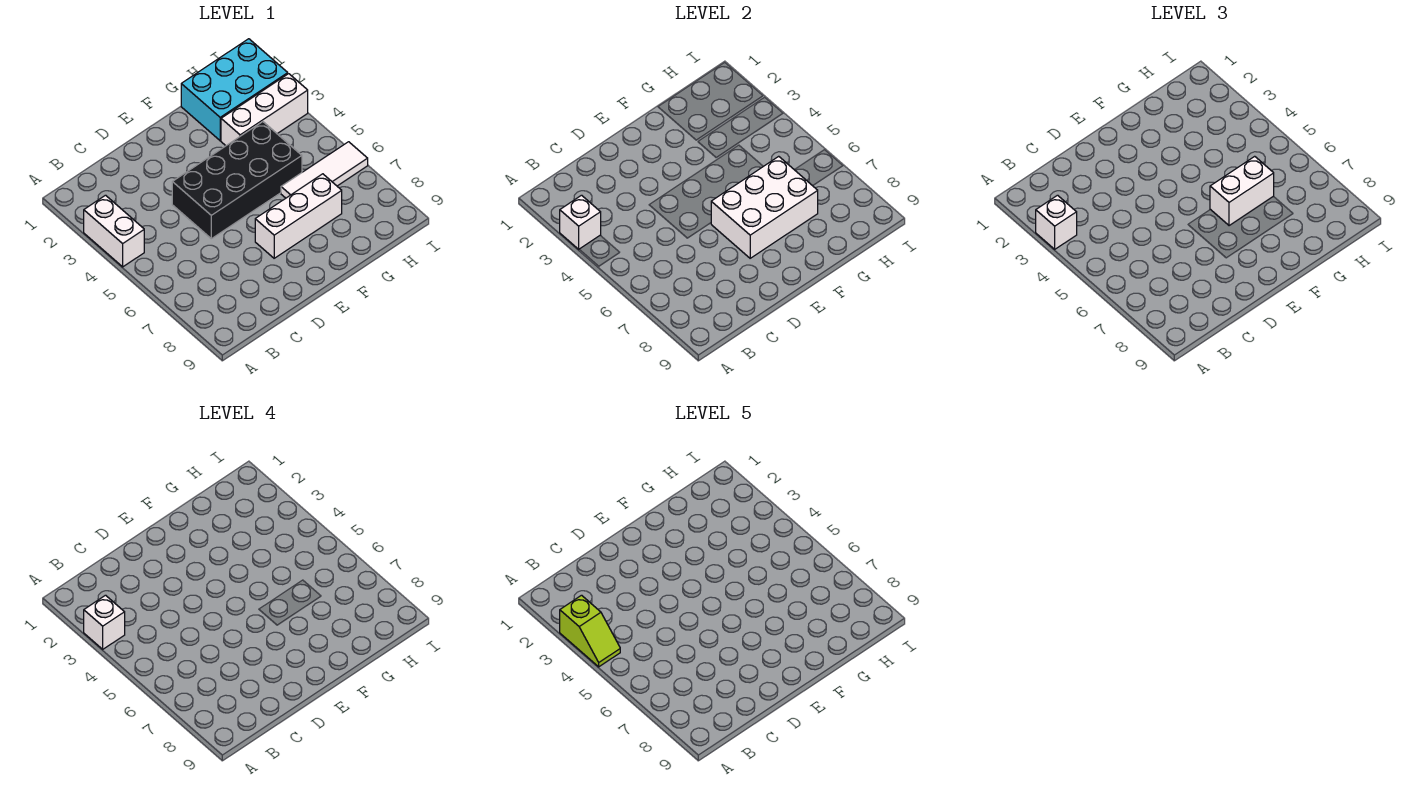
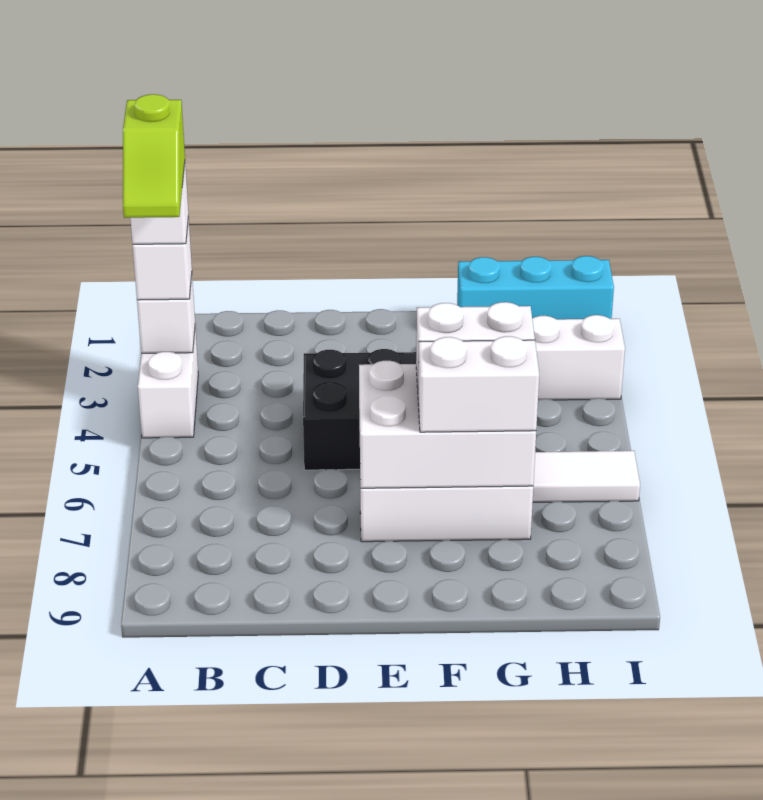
none -> white 1x2 brick [418,336,539,432]
cyan 2x3 brick [181,39,288,141] -> cyan 1x3 brick [457,256,614,319]

